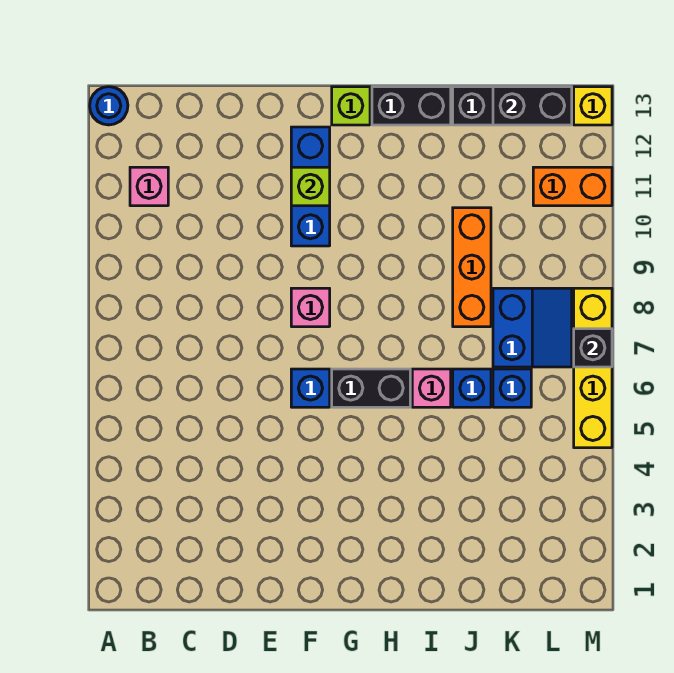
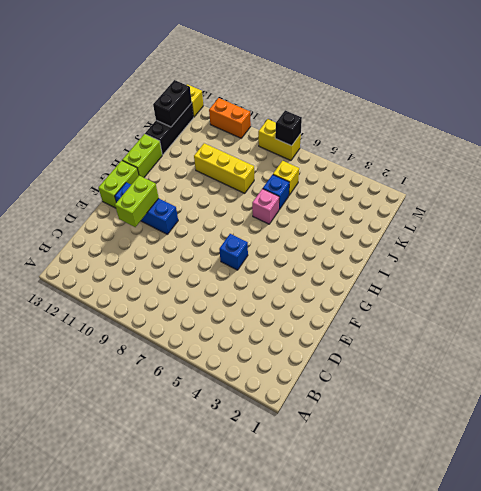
blue 1x1 round brick [90,87,128,125] -> none
pink 1x1 brick [130,167,168,206] -> none
pink 1x1 brick [291,288,330,327] -> none
lime 1x1 brick [291,167,330,206] -> lime 1x2 brick [115,175,159,227]
black 1x2 brick [332,369,410,407] -> none
lime 1x1 brick [332,87,370,125] -> lime 1x2 brick [98,161,139,208]
black 1x2 brick [372,87,451,125] -> lime 1x2 brick [122,134,162,178]
orange 1x3 brick [453,208,491,327] -> yellow 1x3 brick [194,143,254,193]
blue 1x1 brick [493,369,531,407] -> yellow 1x1 brick [273,161,299,195]
blue 2x2 slope [493,288,572,367] -> none
orange 1x2 brick [533,167,612,206] -> orange 1x2 brick turned to [209,98,251,138]
yellow 1x4 brick [574,288,612,448] -> yellow 1x2 brick [258,119,301,160]

